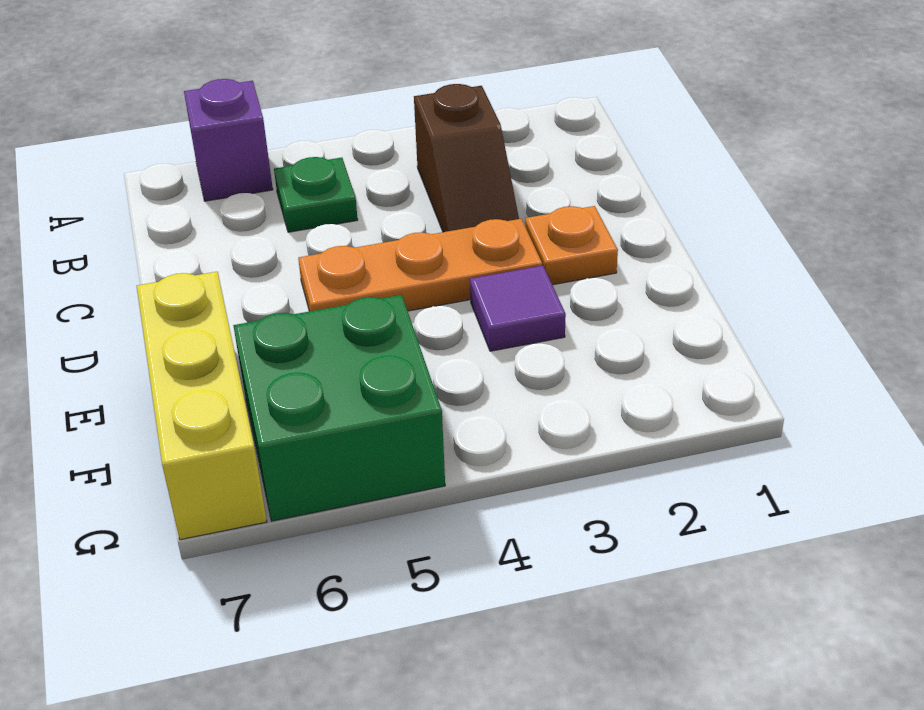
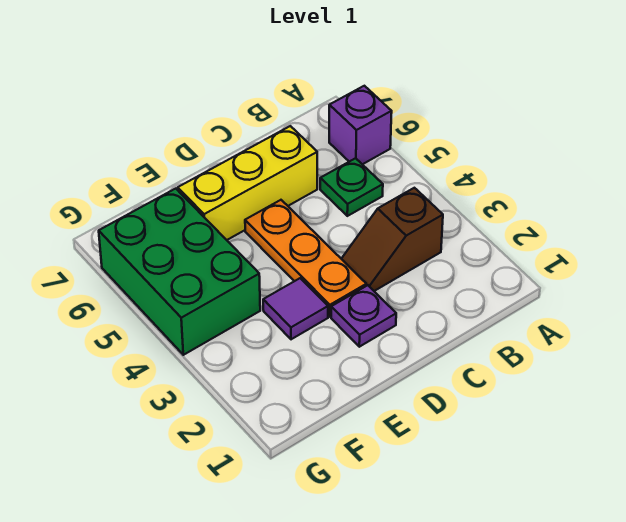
orange 1x1 plate [525,206,618,285] -> purple 1x1 plate [331,285,396,347]
yellow 1x3 brick [137,272,267,540] -> yellow 1x3 brick moved to [178,126,317,240]
green 2x2 brick [233,295,445,521] -> green 2x3 brick [99,189,260,355]

